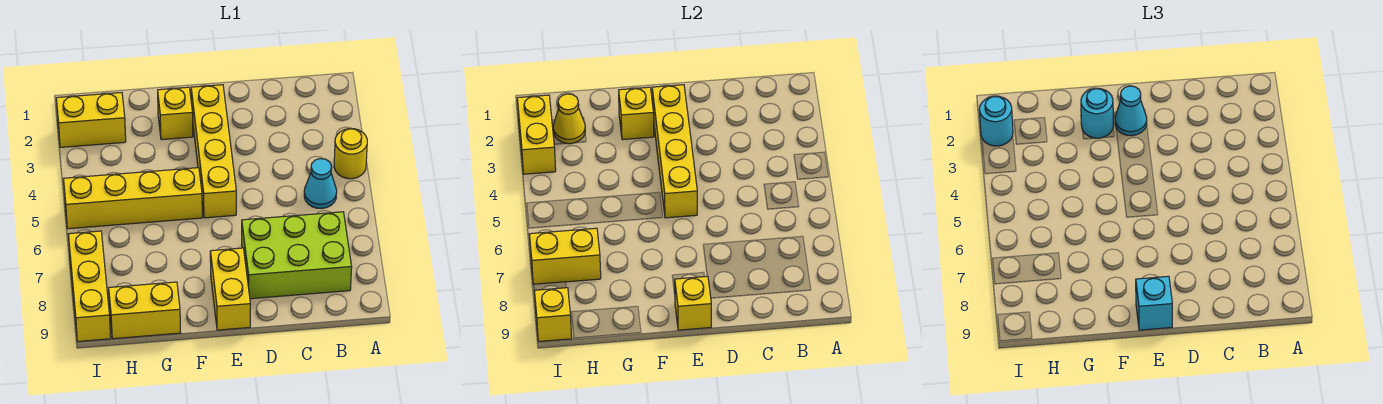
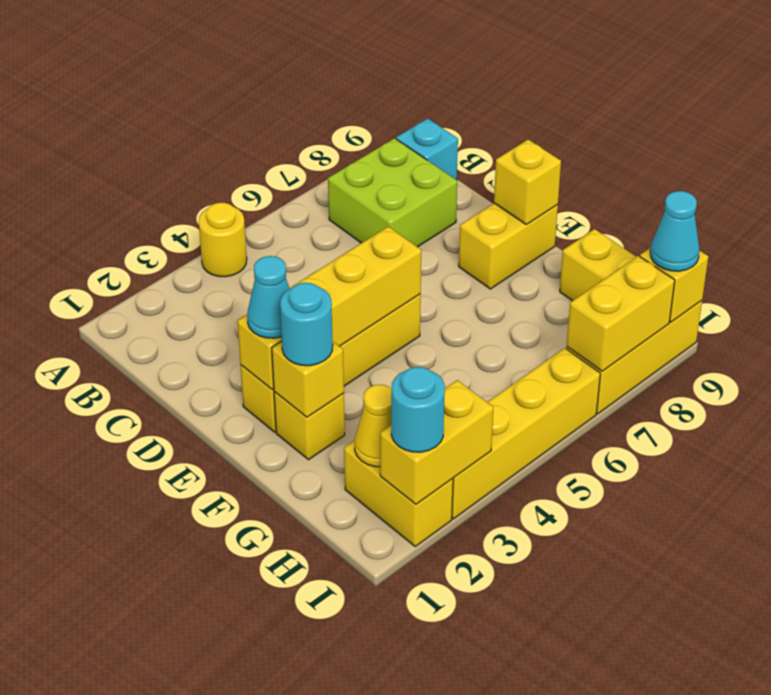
cyan 1x1 cone [304,159,337,208] -> cyan 1x1 cone moved to [650,191,700,271]
lime 2x3 brick [242,212,352,299] -> lime 2x2 brick [328,138,457,247]
cyan 1x1 brick [1136,276,1172,330] -> cyan 1x1 brick moved to [396,118,458,180]
yellow 1x4 brick [64,168,202,229] -> yellow 1x4 brick turned to [452,348,600,519]
yellow 1x2 brick [529,228,601,284] -> yellow 1x2 brick turned to [567,256,675,371]

